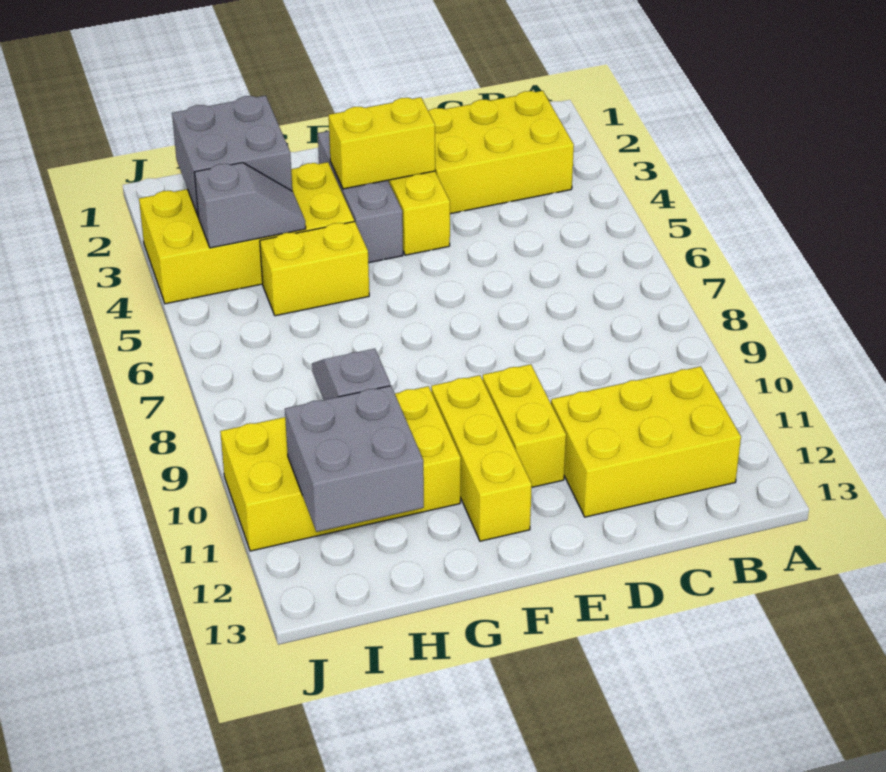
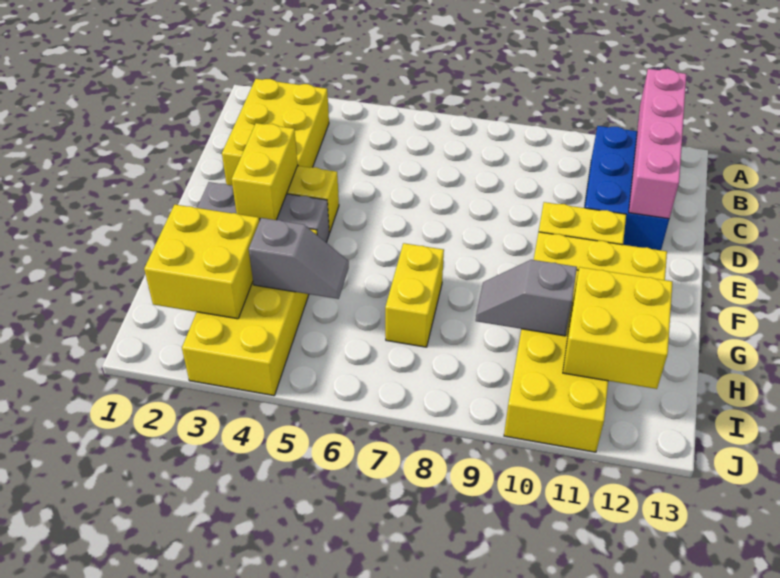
none -> pink 1x4 brick [629,69,686,219]
yellow 2x3 brick [551,366,741,517] -> blue 2x3 brick [584,126,669,250]
yellow 1x2 brick [260,221,369,316] -> yellow 1x2 brick moved to [385,243,444,347]
grey 2x2 brick [172,96,292,216] -> yellow 2x2 brick [144,205,259,319]
grey 1x2 slope [195,163,306,248] -> grey 1x2 slope turned to [249,218,349,299]
grey 2x2 brick [285,386,424,532] -> yellow 2x2 brick [563,267,673,389]

